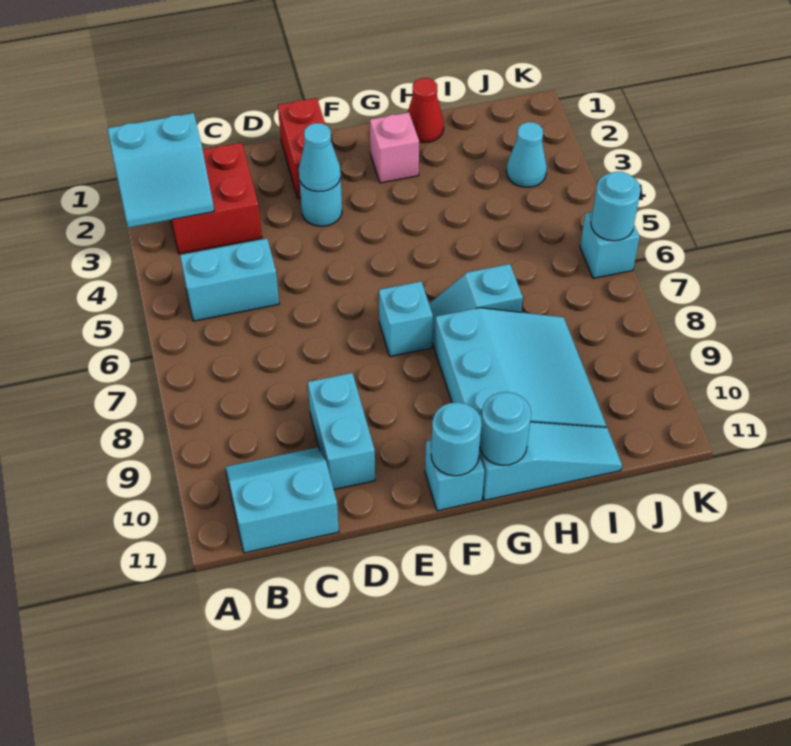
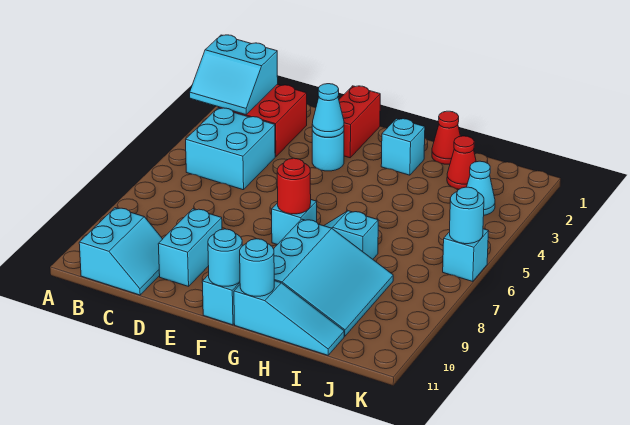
cyan 1x2 brick [180,239,279,321] -> cyan 2x2 brick [186,108,275,190]
cyan 2x2 slope [225,447,339,553] -> cyan 2x2 slope turned to [79,208,162,295]
none -> red 1x1 round brick [277,158,311,214]
pink 1x1 brick [370,112,419,183] -> cyan 1x1 brick [381,119,425,175]
none -> red 1x1 cone [447,136,476,189]

